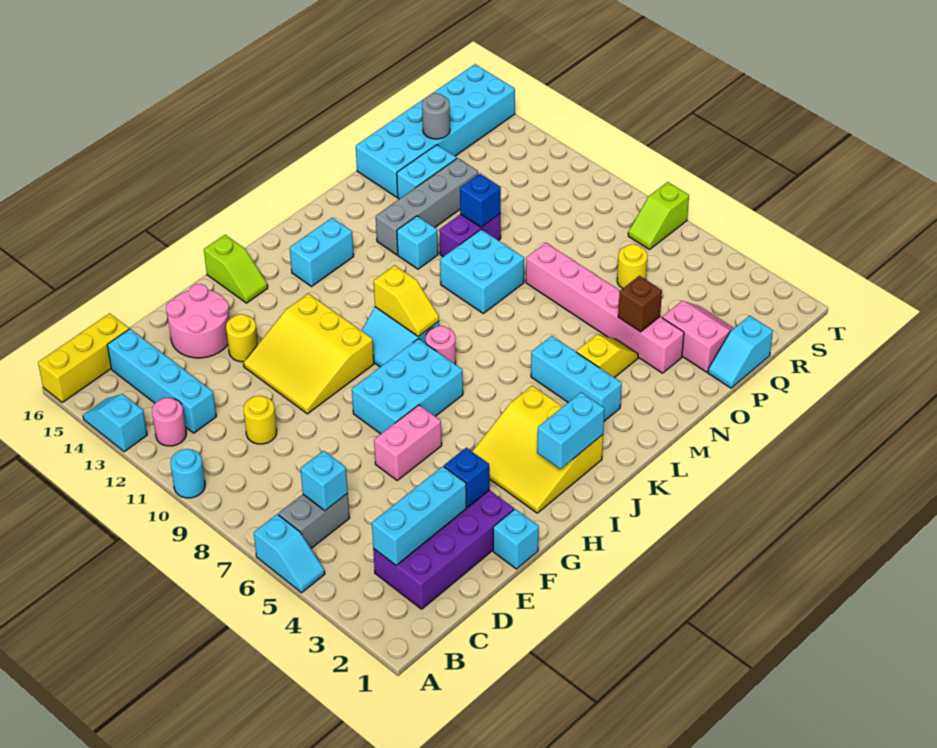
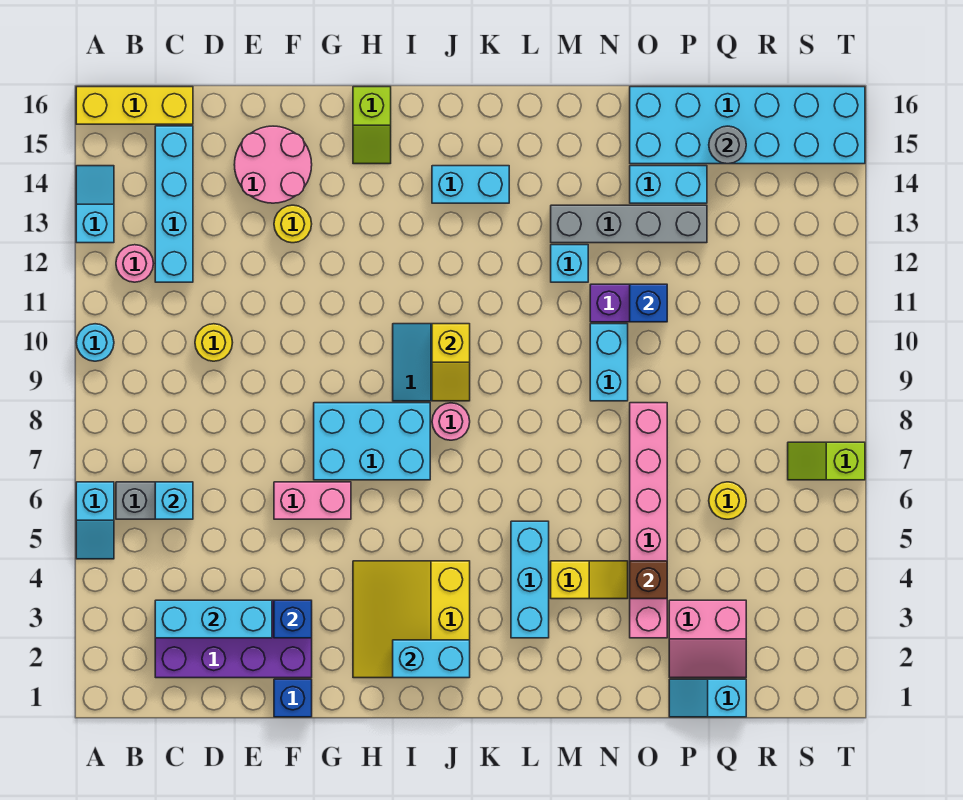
cyan 1x1 brick [493,509,539,569] -> blue 1x1 brick [274,679,312,717]
yellow 3x3 slope [244,294,374,414] -> none
cyan 2x2 brick [440,229,524,313] -> cyan 1x2 brick [590,324,628,401]
pink 2x2 slope [662,301,734,372] -> pink 2x2 slope turned to [669,600,746,678]

